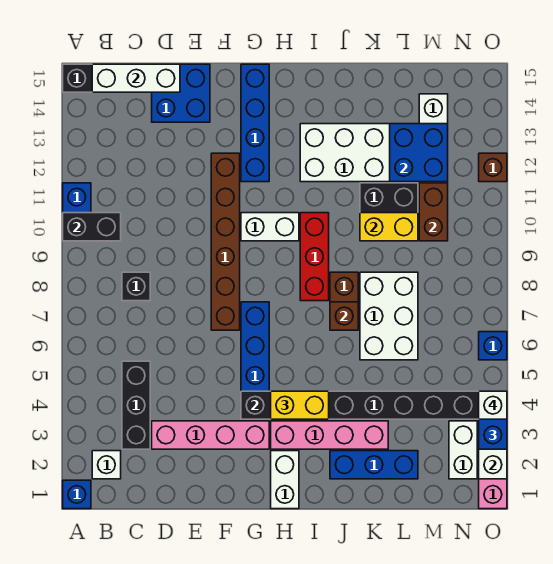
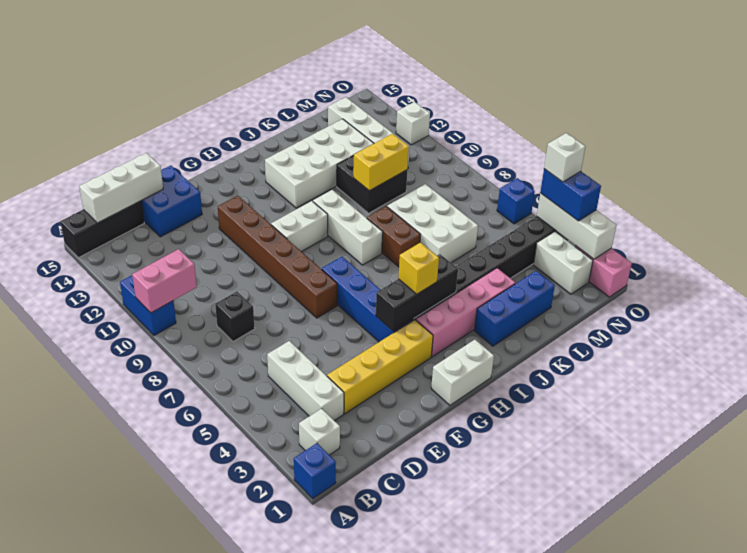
black 1x2 brick [63,213,121,241] -> pink 1x2 brick [132,249,197,313]
black 1x3 brick [122,361,150,449] -> white 1x3 brick [267,341,344,421]
pink 1x4 brick [152,421,269,449] -> yellow 1x4 brick [327,320,433,414]
blue 1x4 brick [241,64,269,182] -> none
white 1x2 brick [271,451,299,509] -> white 1x2 brick turned to [431,340,494,405]
yellow 1x2 brick [271,391,329,419] -> yellow 1x1 brick [398,243,439,294]
red 1x3 brick [300,213,329,301] -> white 1x3 brick [313,190,383,265]
brown 1x1 brick [330,302,358,330] -> none
blue 2x2 brick [390,124,448,182] -> none
brown 1x2 brick [419,183,448,241] -> none
brown 1x1 brick [479,153,507,182] -> white 1x1 brick [396,102,430,145]

